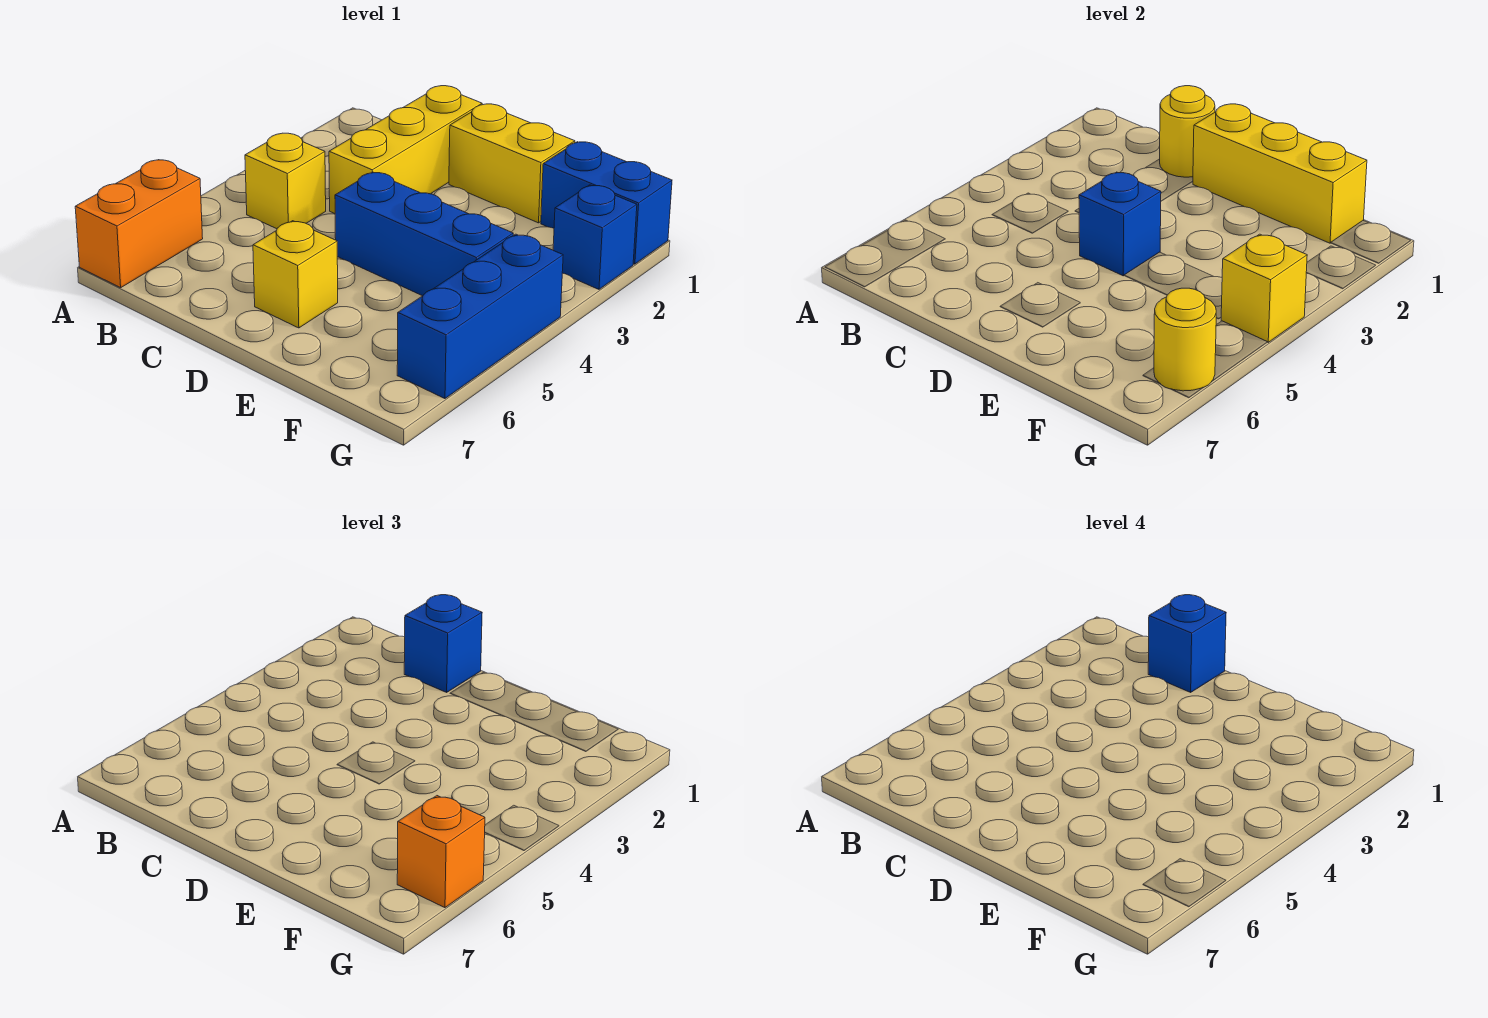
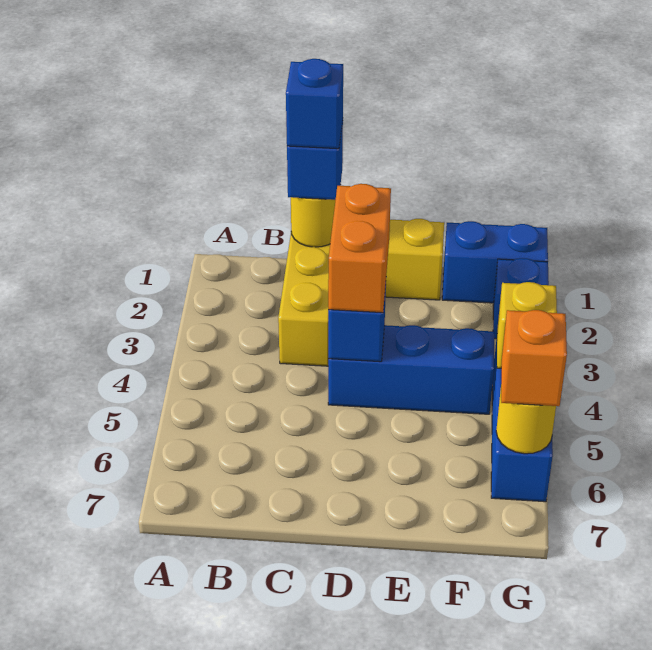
orange 1x2 brick [75,160,203,288] -> orange 1x2 brick moved to [328,184,391,313]
yellow 1x1 brick [245,133,326,229] -> none
yellow 1x3 brick [1193,104,1367,243] -> none
yellow 1x1 brick [253,221,338,328] -> none

